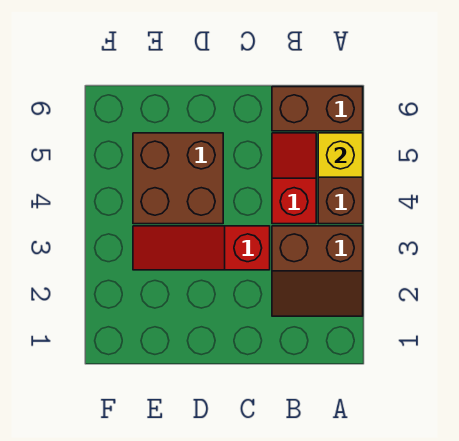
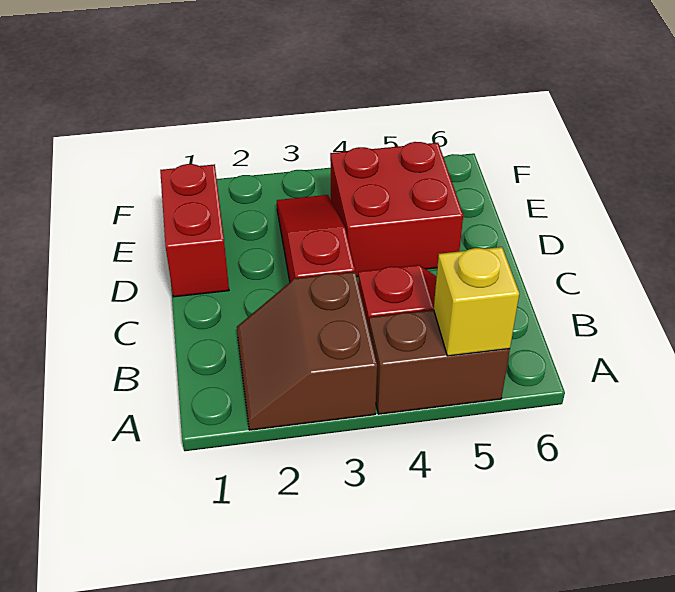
brown 1x2 brick [272,87,363,131] -> none
none -> red 1x2 brick [160,164,229,297]
brown 2x2 brick [133,133,223,224] -> red 2x2 brick [330,142,463,277]

